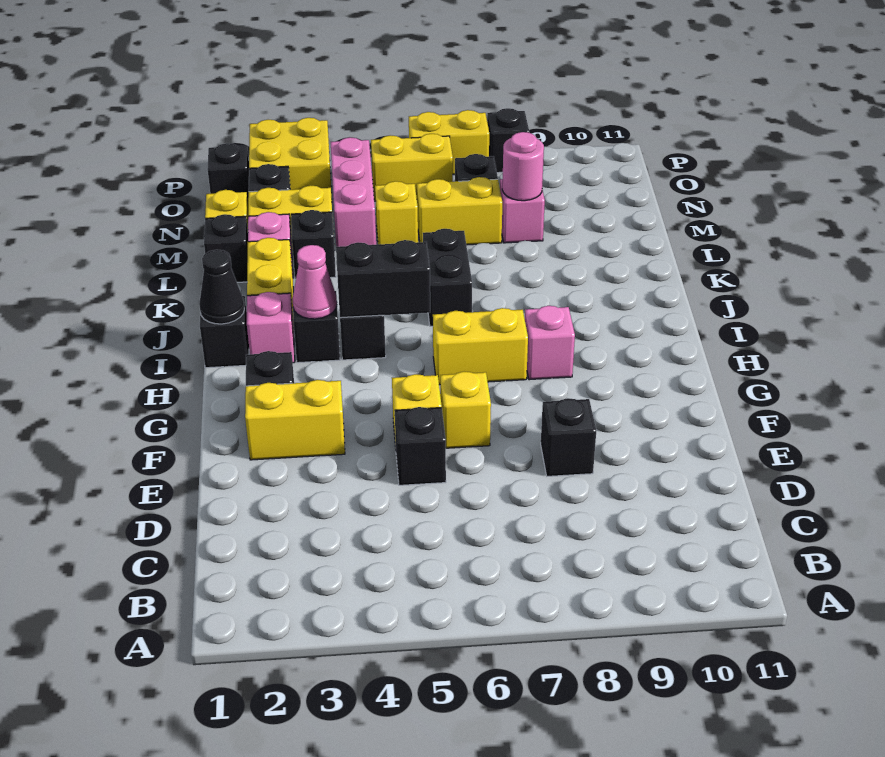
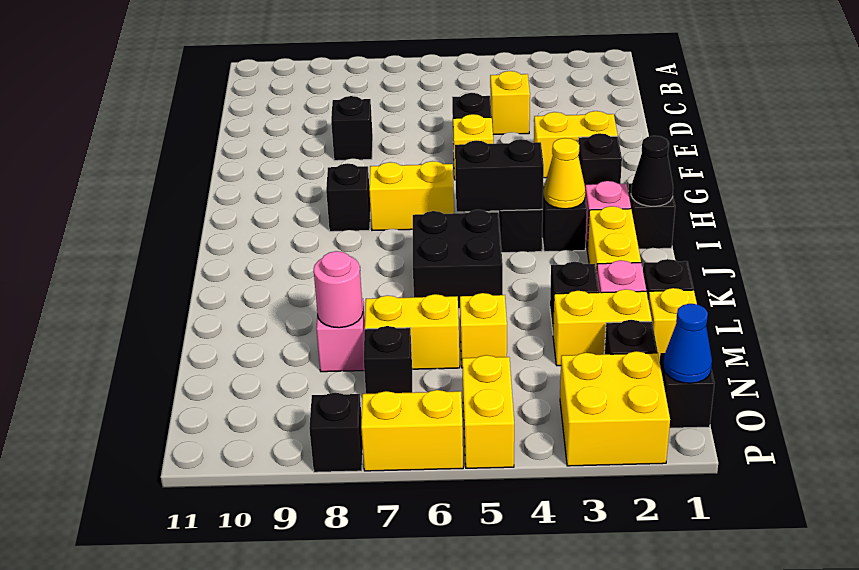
yellow 1x1 brick [440,372,491,448] -> yellow 1x1 brick moved to [490,71,530,135]
pink 1x1 brick [525,306,575,380] -> black 1x1 brick [326,163,370,232]
pink 1x1 cone [292,245,337,319] -> yellow 1x1 cone [544,138,585,209]
black 1x2 brick [423,229,472,326] -> black 2x2 brick [413,210,503,308]
pink 1x3 brick [331,137,376,247] -> none
none -> blue 1x1 cone [663,304,712,383]
yellow 1x2 brick [371,134,453,201] -> yellow 1x2 brick turned to [462,355,514,468]

